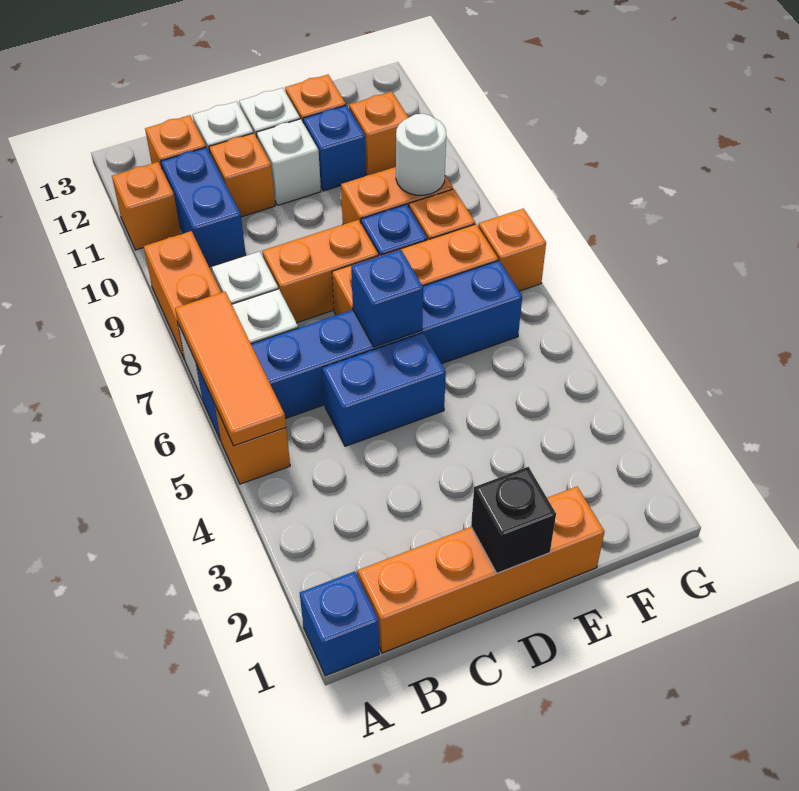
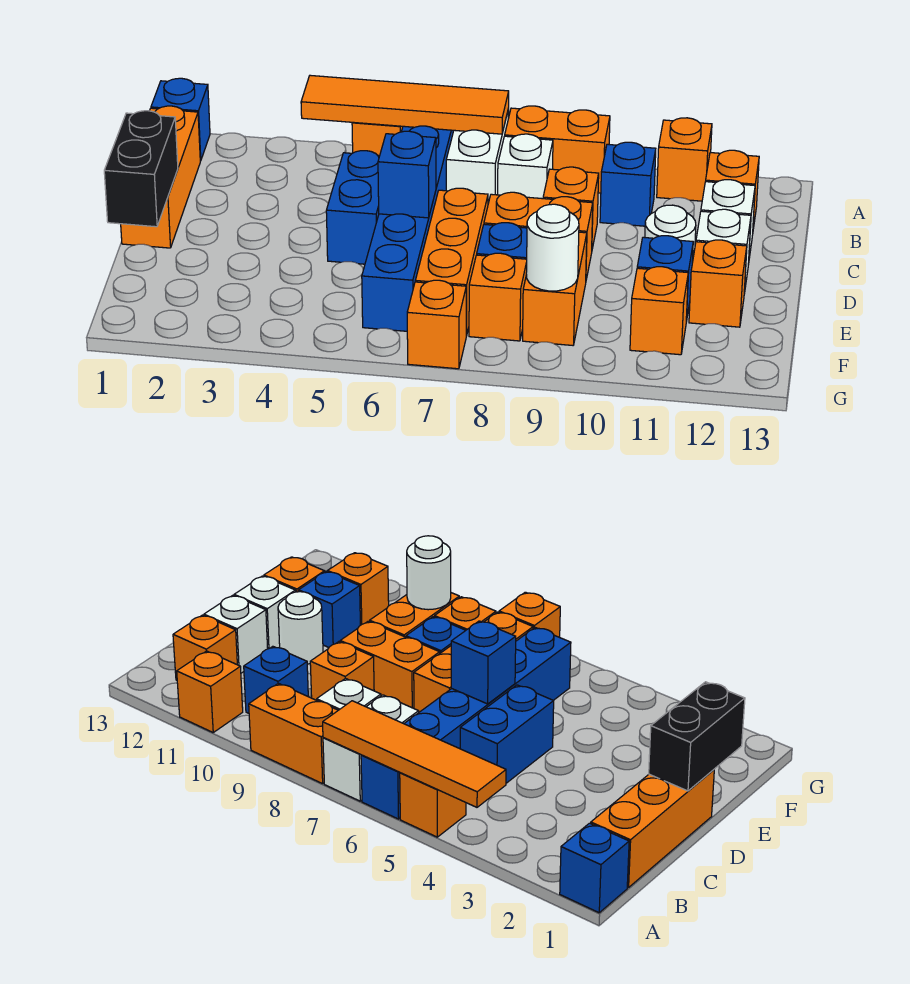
orange 1x3 tile [175,292,286,446] -> orange 1x4 tile [301,75,509,134]
orange 1x4 brick [358,487,605,653] -> orange 1x3 brick [121,106,200,248]
blue 1x2 brick [161,147,246,267] -> blue 1x1 brick [600,142,656,226]
orange 1x2 brick [262,220,378,323] -> orange 1x2 brick turned to [484,192,593,279]
orange 1x1 brick [209,133,275,217] -> orange 1x1 brick moved to [543,167,599,249]
black 1x1 brick [471,467,556,573] -> black 1x2 brick [104,111,178,227]
white 1x1 brick [257,119,321,205] -> white 1x1 round brick [645,205,696,263]

